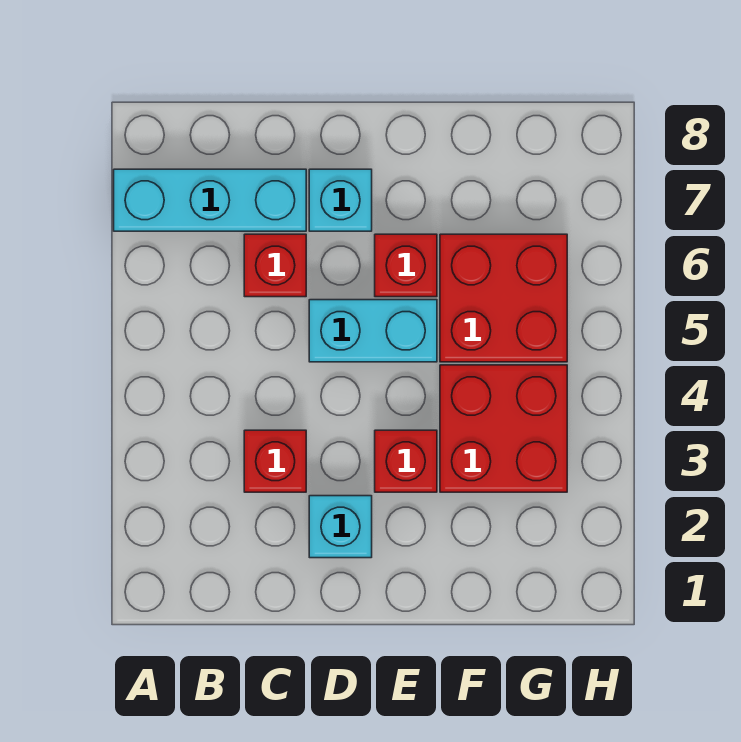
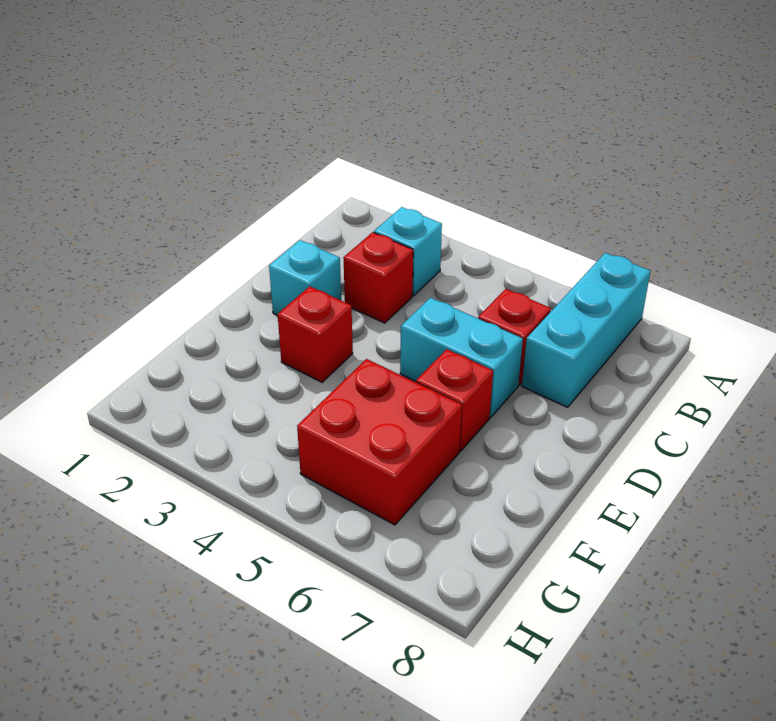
cyan 1x2 brick [309,300,437,362] -> cyan 1x2 brick turned to [400,298,523,417]
cyan 1x1 brick [309,169,372,231] -> cyan 1x1 brick moved to [374,207,442,296]
red 2x2 brick [440,365,567,492] -> none

